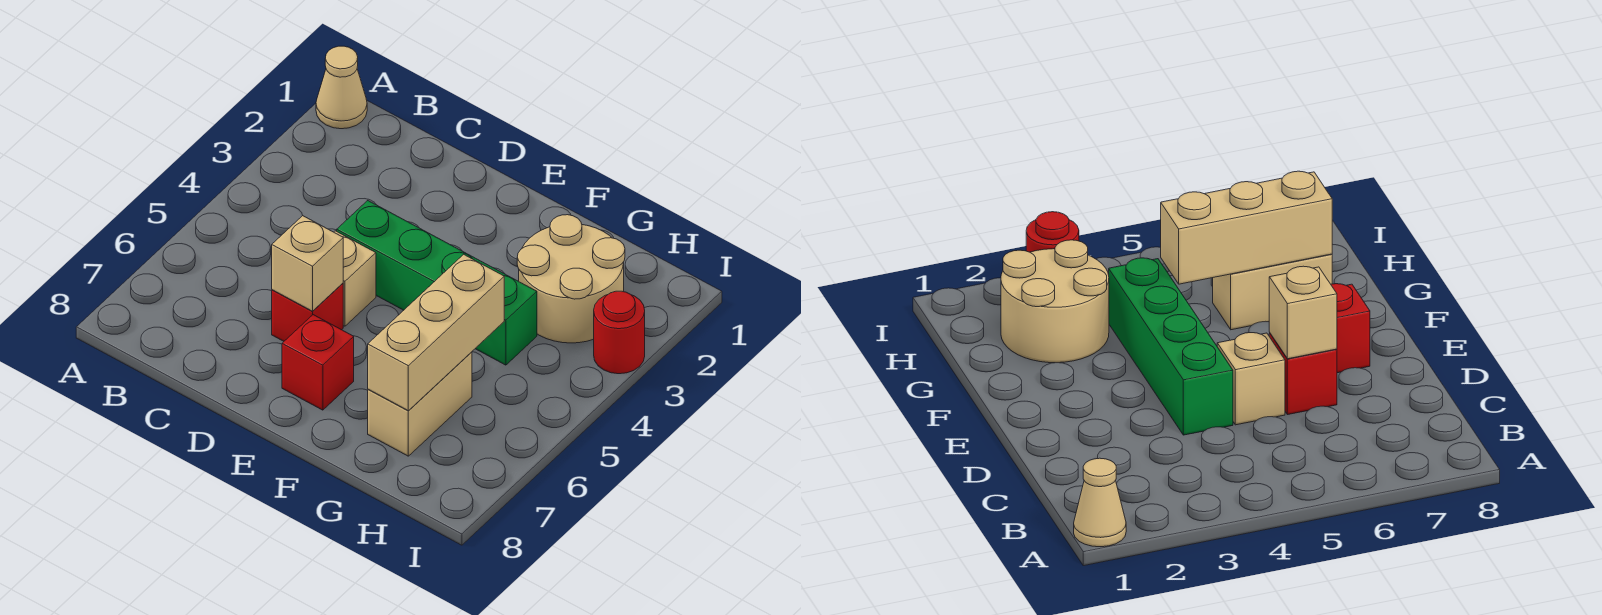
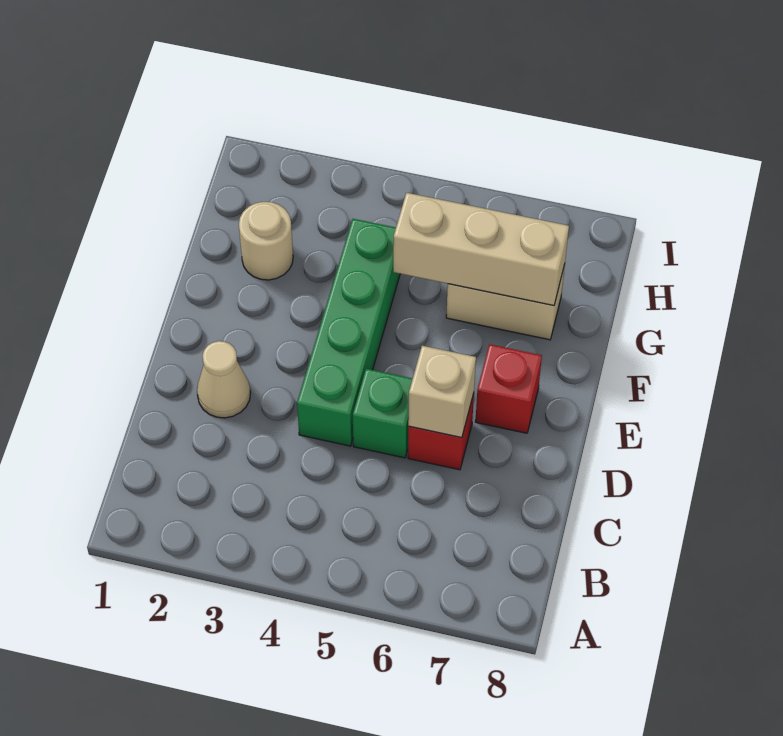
tan 1x1 cone [316,46,367,129] -> tan 1x1 cone moved to [197,341,250,418]
tan 1x1 brick [334,231,376,326] -> green 1x1 brick [353,369,413,458]
tan 2x2 round brick [517,215,625,343] -> tan 1x1 round brick [239,202,293,280]
red 1x1 round brick [594,291,645,374] -> none

